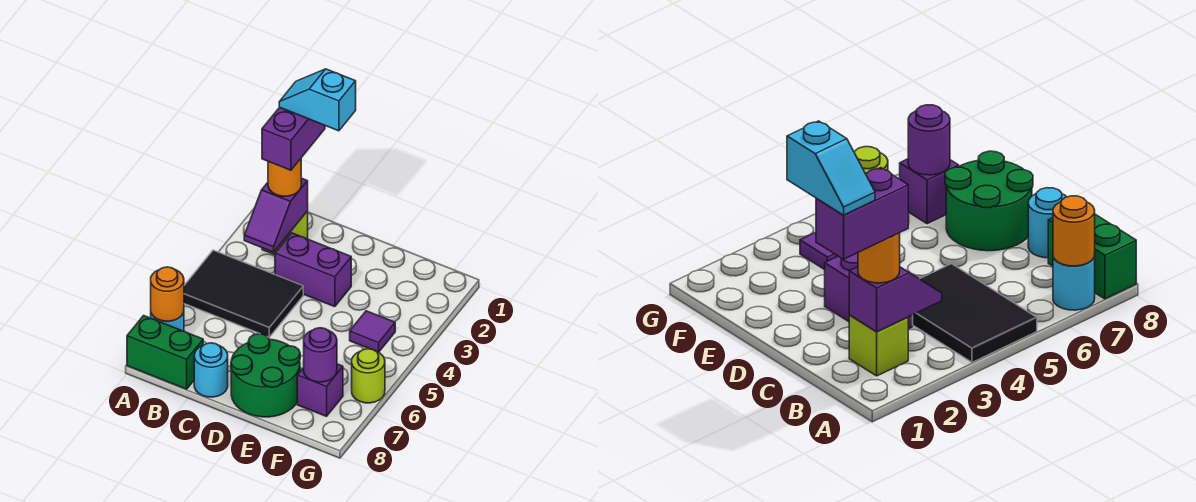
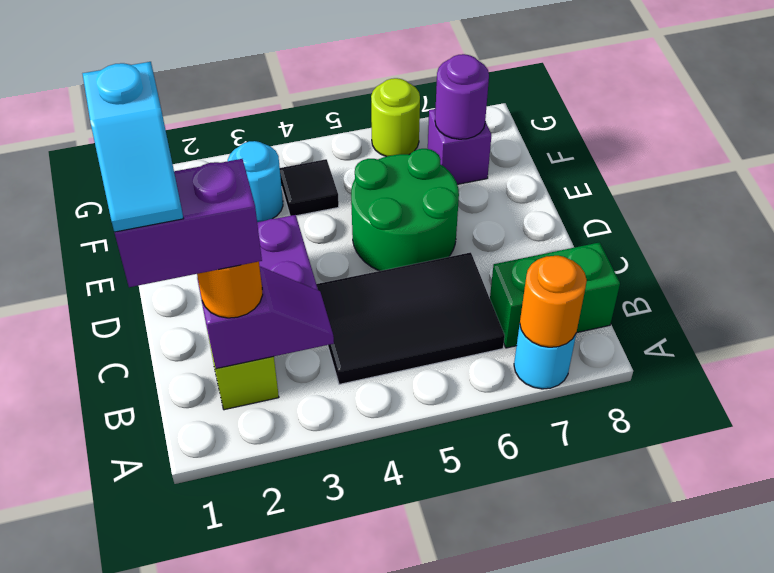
black 2x3 tile [184,250,303,337] -> black 2x3 tile turned to [316,252,505,384]
green 1x2 brick [127,316,203,389] -> green 1x2 brick turned to [490,242,620,348]
cyan 1x1 round brick [194,343,228,397] -> cyan 1x1 round brick moved to [228,141,283,222]
green 2x2 round brick [231,334,300,417] -> green 2x2 round brick moved to [351,149,459,271]
purple 1x1 tile [350,311,395,352] -> black 1x1 tile [280,159,339,216]

